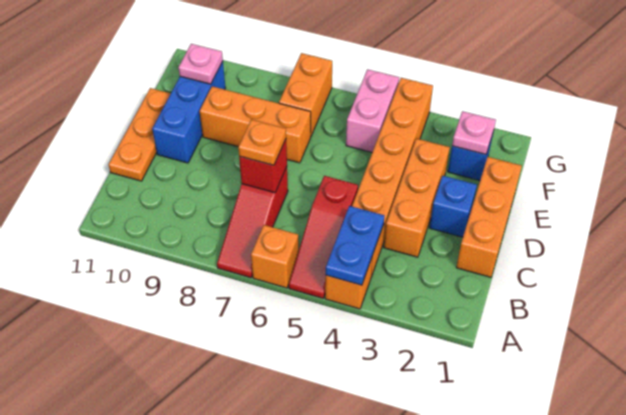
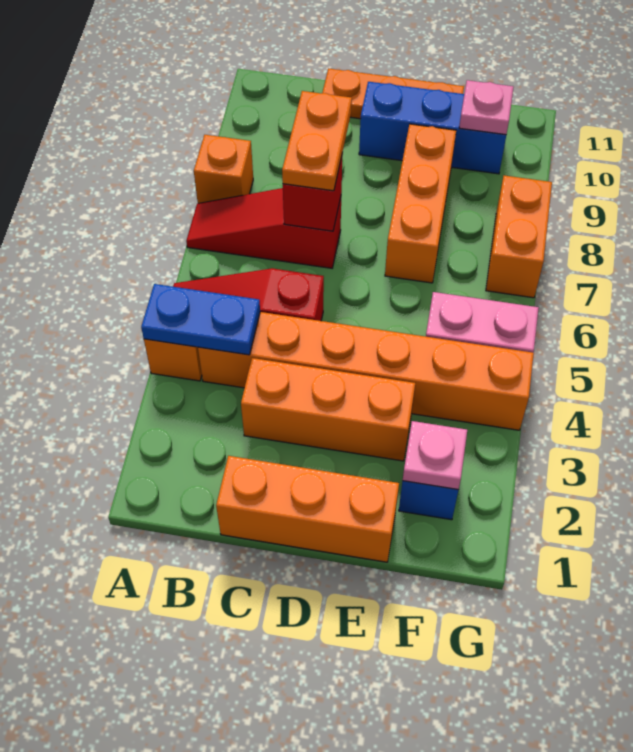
orange 1x1 brick [251,225,299,288] -> orange 1x1 brick moved to [194,135,253,203]
orange 1x1 plate [238,119,286,165] -> orange 1x2 plate [282,91,352,191]
blue 1x1 brick [430,176,477,237] -> none
orange 1x2 brick [279,53,332,136] -> orange 1x2 brick turned to [486,176,552,298]

